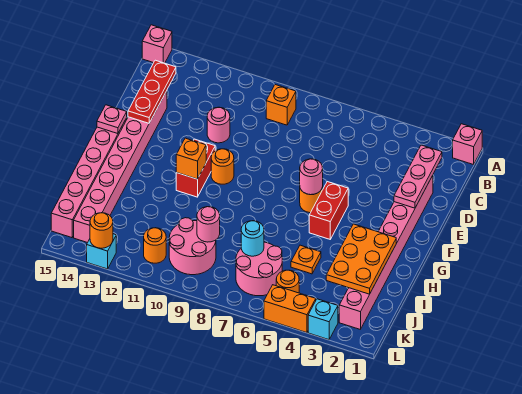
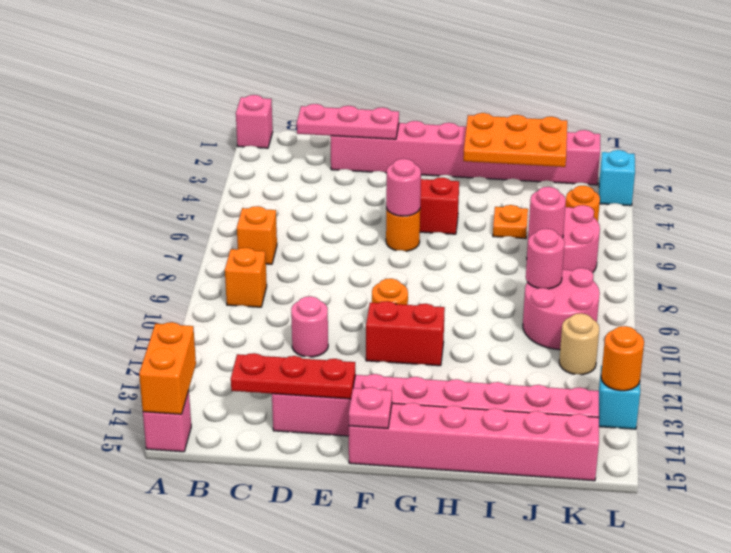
orange 1x1 brick [176,138,206,179] -> orange 1x1 brick moved to [237,206,277,264]
cyan 1x1 round brick [241,221,264,256] -> pink 1x1 round brick [528,187,566,238]
orange 1x1 round brick [144,228,166,263] -> tan 1x1 round brick [559,313,599,375]
orange 1x2 brick [264,285,316,333] -> orange 1x2 brick moved to [139,322,196,414]

